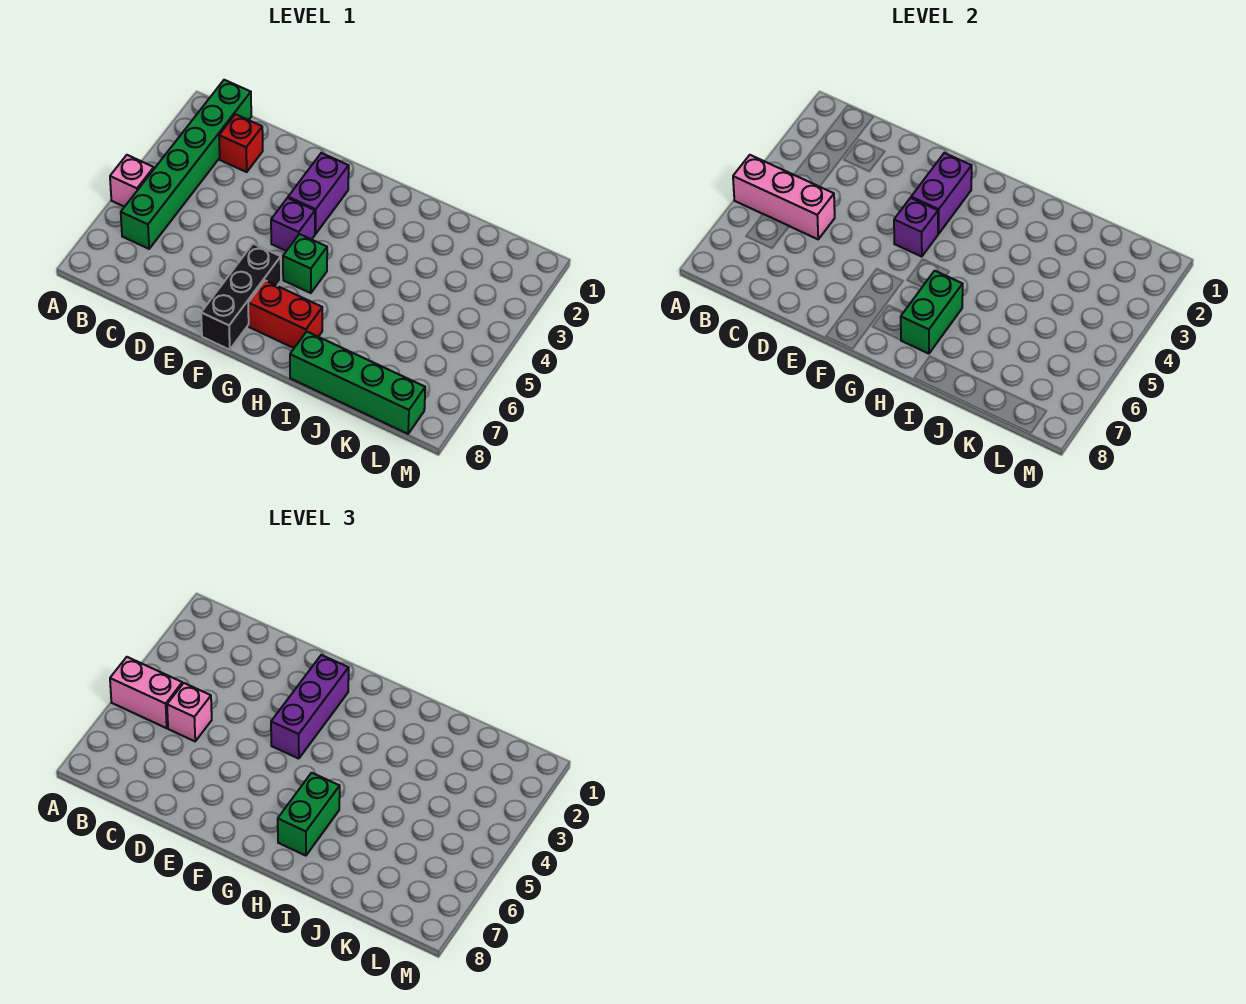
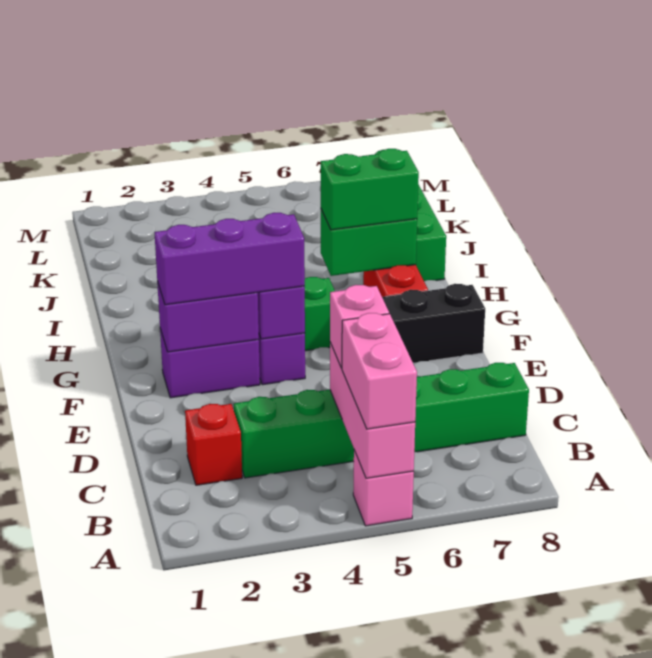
green 1x6 brick [121,80,251,249] -> green 1x6 brick moved to [234,363,529,478]

